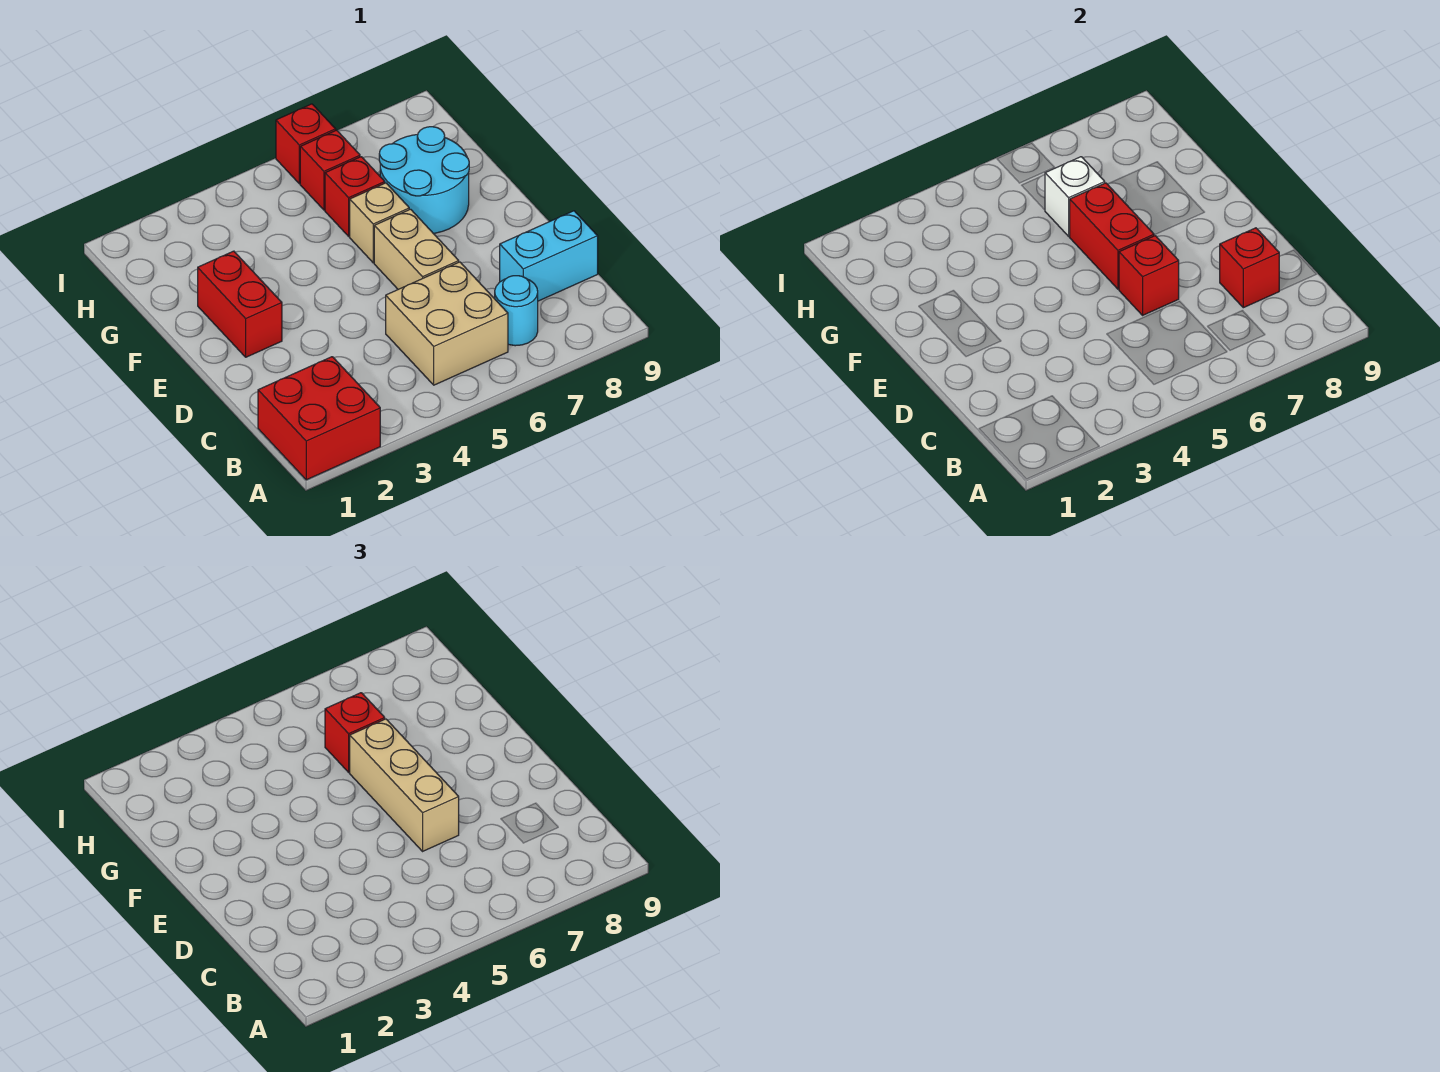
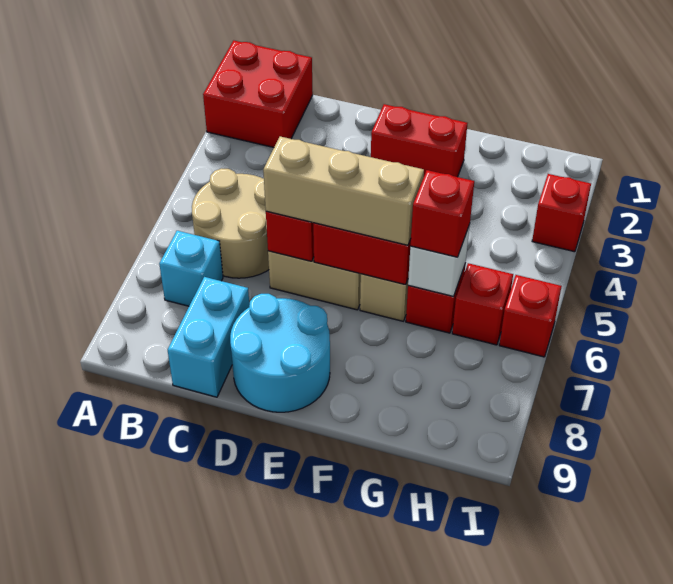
tan 2x2 brick [386,262,508,385] -> tan 2x2 round brick [192,168,269,278]
cyan 1x1 round brick [495,276,538,346] -> cyan 1x1 brick [159,231,223,306]
red 1x1 brick [1220,228,1279,308] -> red 1x1 brick moved to [532,174,591,252]
cyan 2x2 round brick [379,127,469,233] -> cyan 2x2 round brick moved to [230,294,330,412]

